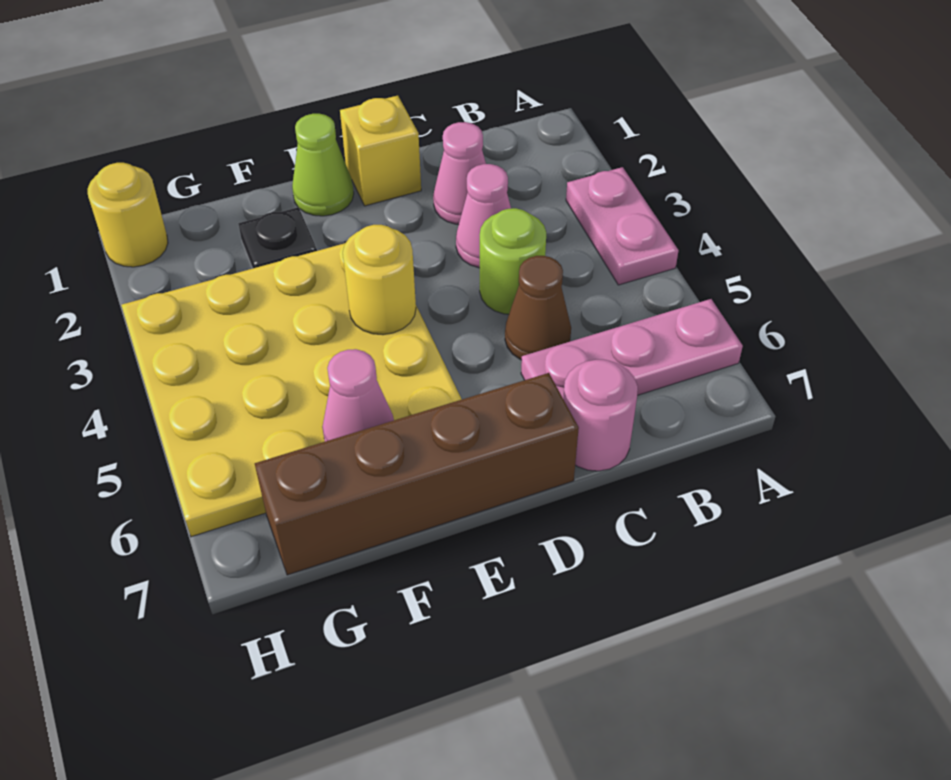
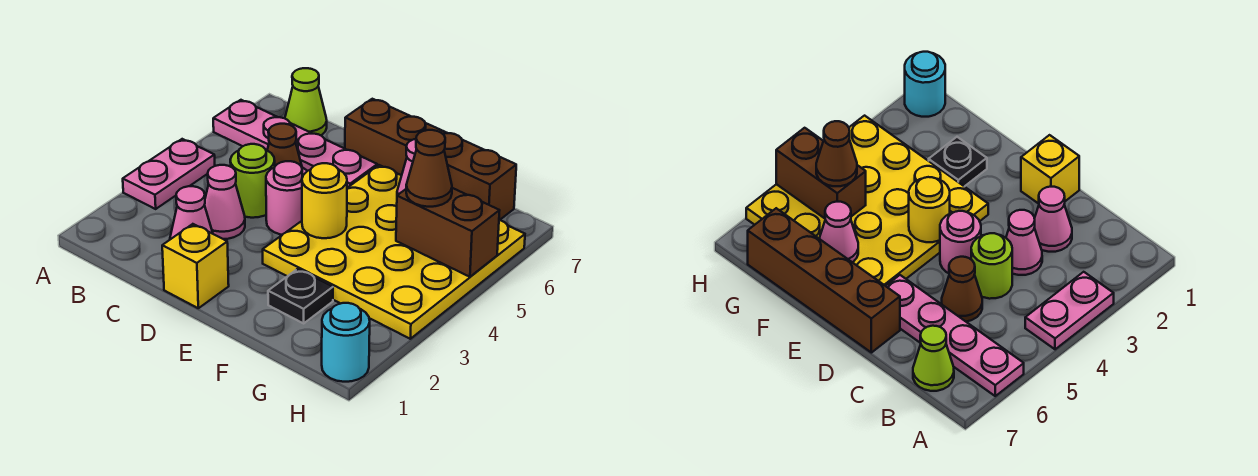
pink 1x3 plate [521,299,743,398] -> pink 1x4 plate [213,100,377,188]
pink 1x1 round brick [563,360,638,471] -> pink 1x1 round brick moved to [266,161,307,235]
lime 1x1 cone [292,114,354,216] -> lime 1x1 cone moved to [285,68,327,135]
none -> brown 1x2 brick [396,188,500,277]
none -> brown 1x1 cone [406,130,452,207]
yellow 1x1 round brick [88,163,168,267] -> cyan 1x1 round brick [322,303,370,382]

